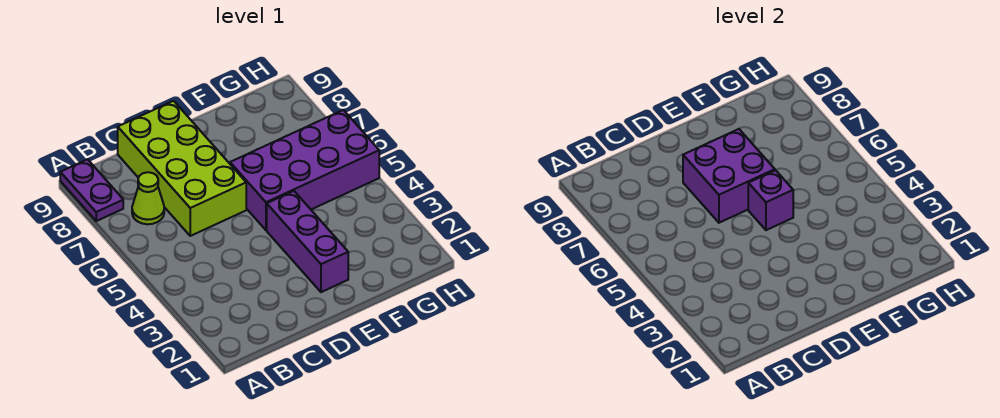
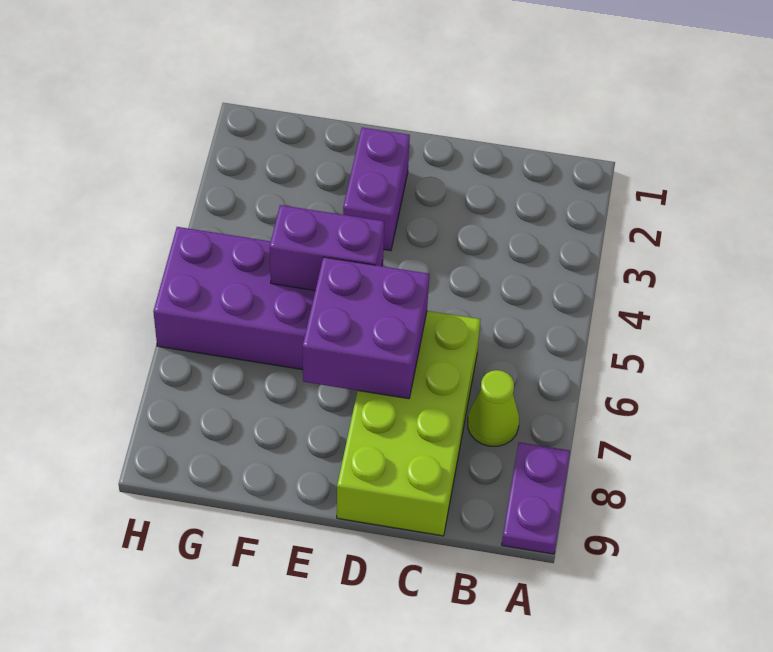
purple 1x3 brick [267,191,348,292] -> purple 1x2 brick [343,128,410,251]
purple 1x1 brick [748,170,793,230] -> purple 1x2 brick [270,205,384,290]

